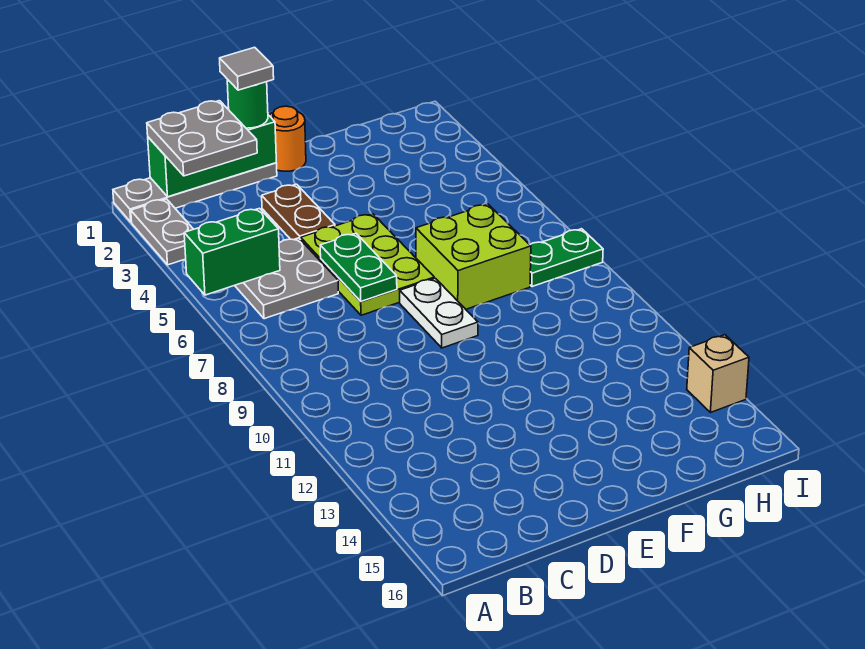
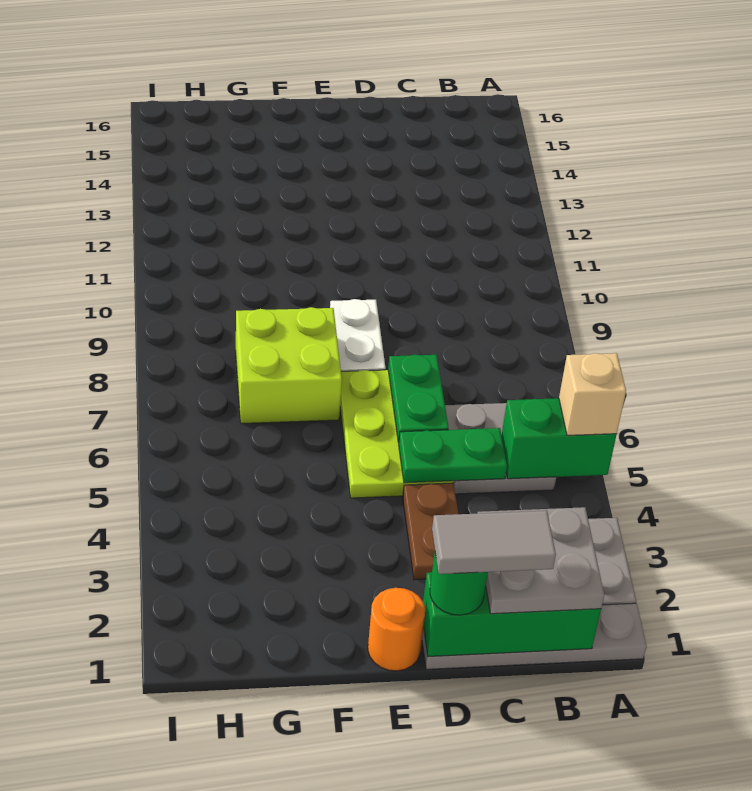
grey 1x1 tile [220,47,274,90] -> grey 1x2 tile [432,511,556,574]
green 1x2 plate [530,229,603,287] -> green 1x2 plate moved to [399,428,507,483]
tan 1x1 brick [687,335,749,413] -> tan 1x1 brick moved to [559,353,626,435]

